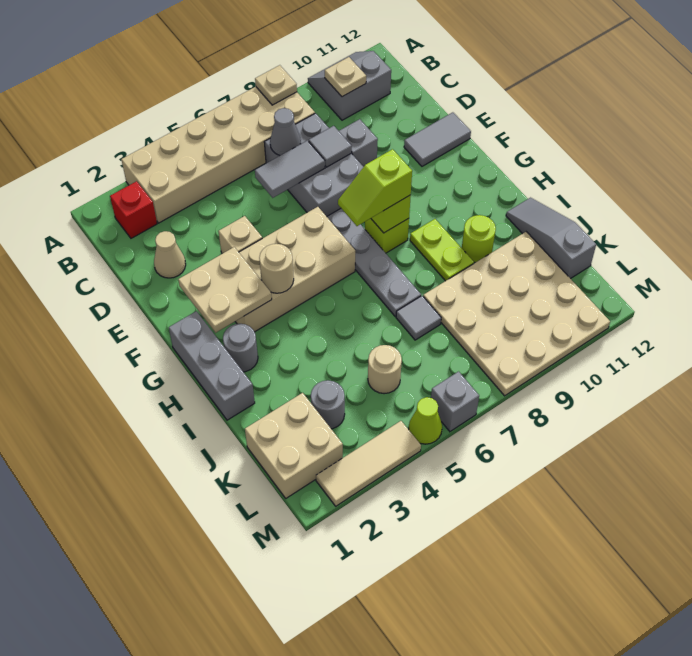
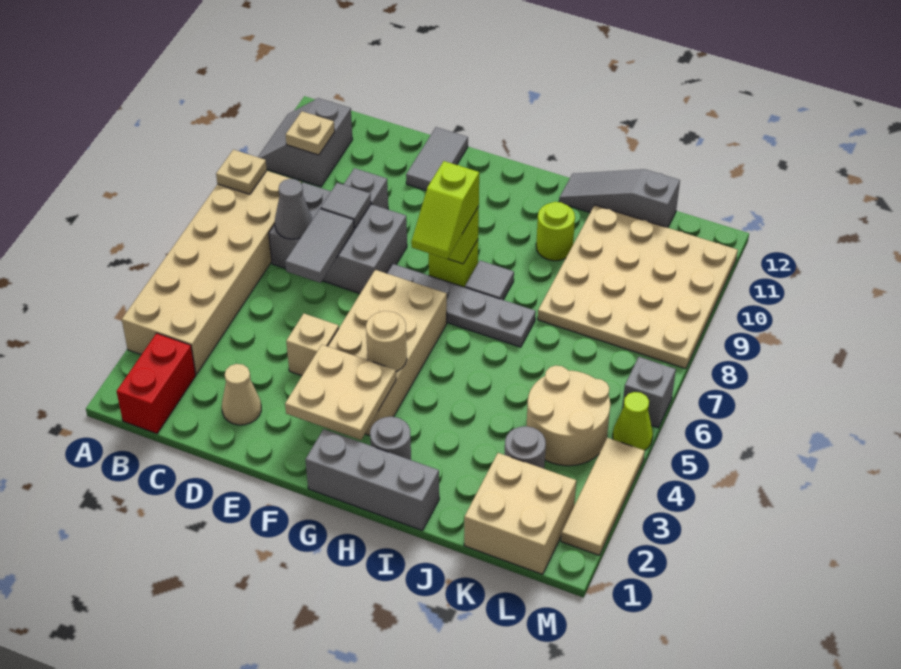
red 1x1 brick [110,181,157,238] -> red 1x2 brick [117,333,196,434]
lime 1x2 plate [410,219,474,281] -> none
grey 1x1 tile [396,296,441,340] -> grey 1x1 tile moved to [465,261,514,300]
tan 1x1 round brick [368,345,402,394] -> tan 2x2 round brick [527,366,610,466]

